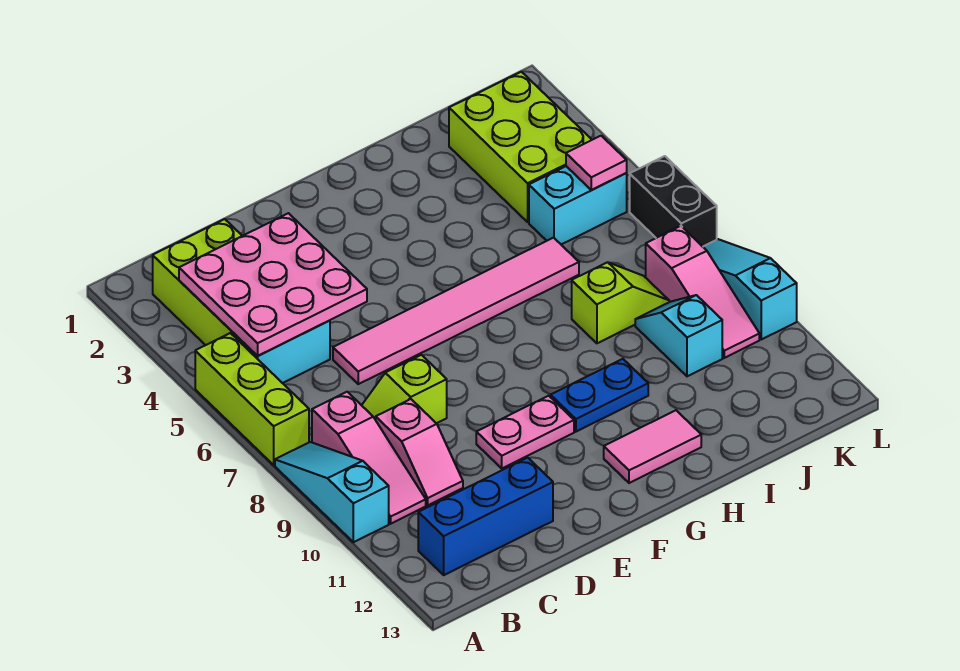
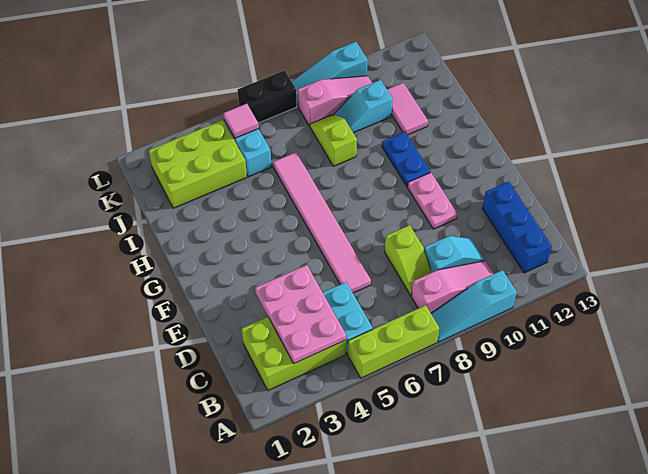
pink 3x3 plate [179,213,367,356] -> pink 2x3 plate [255,265,346,363]
pink 1x2 slope [376,399,463,505] -> cyan 1x2 slope [424,236,485,272]
pink 1x2 tile [604,410,701,483] -> pink 1x2 tile moved to [387,83,428,135]

